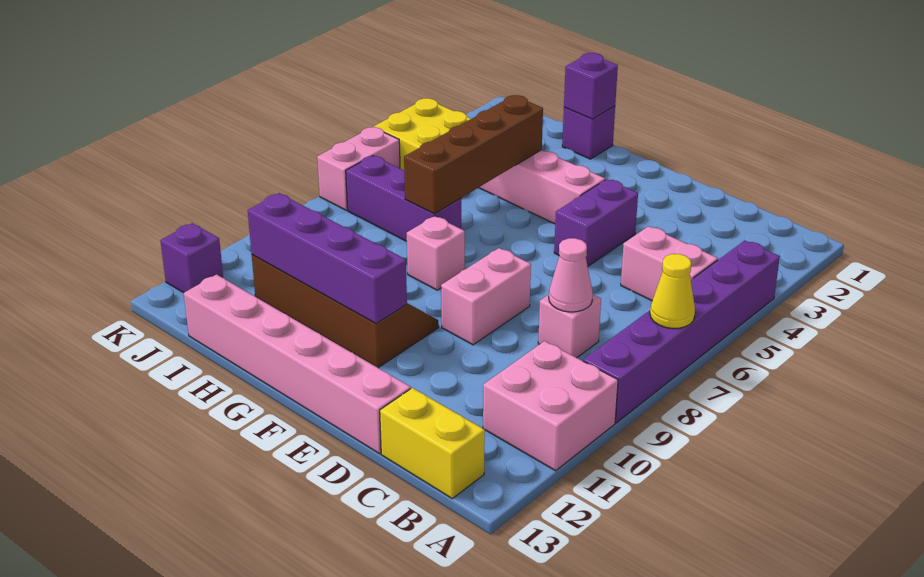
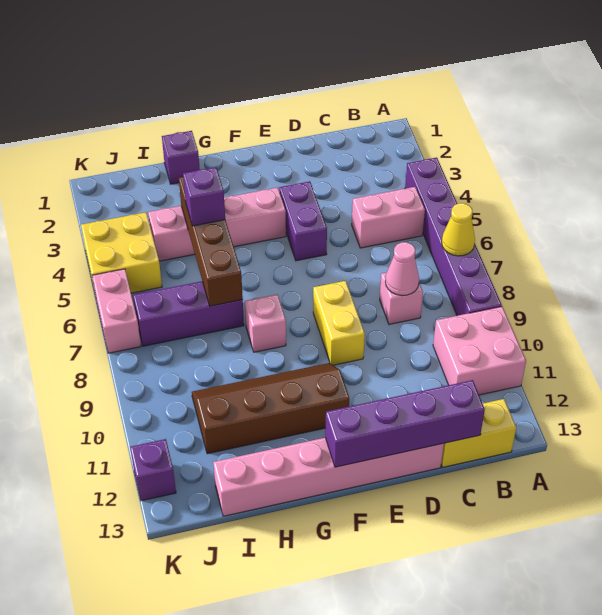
pink 1x2 brick [441,248,531,345] -> yellow 1x2 brick [313,281,365,365]
purple 1x4 brick [248,193,407,324] -> purple 1x4 brick moved to [325,380,485,467]
purple 1x1 brick [564,53,618,119] -> purple 1x1 brick moved to [183,167,225,226]

